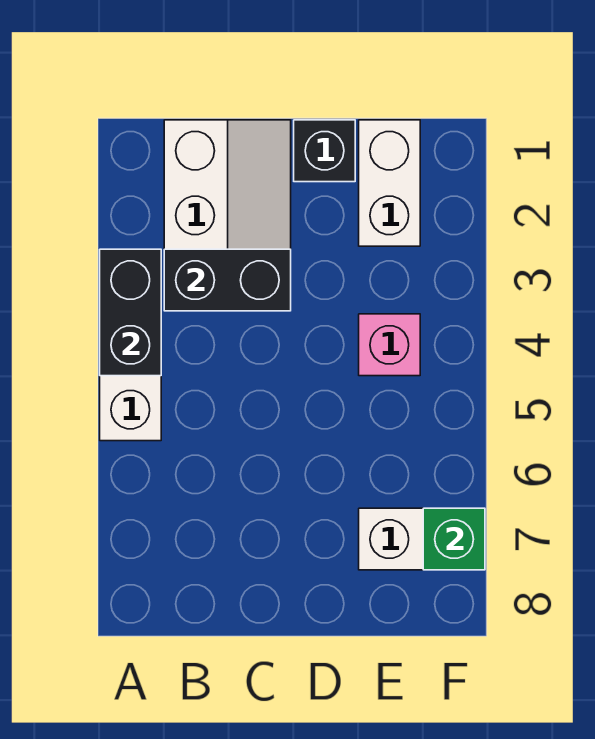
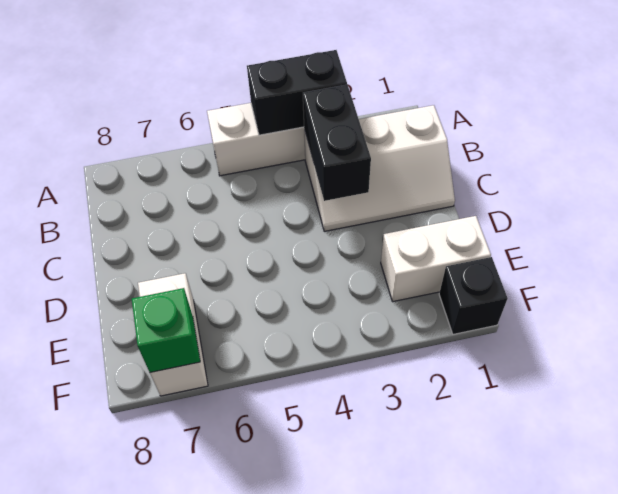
black 1x1 brick [294,120,355,182] -> black 1x1 brick moved to [439,257,508,334]
pink 1x1 brick [359,314,420,376] -> none

